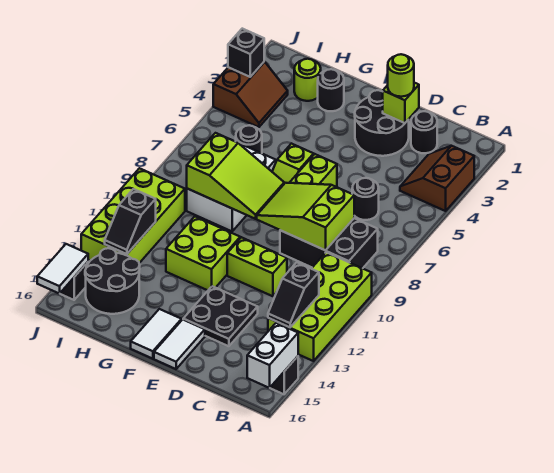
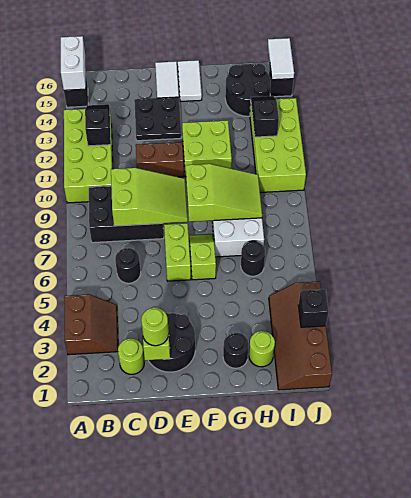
black 1x1 round brick [411,111,437,153] -> lime 1x1 round brick [118,339,144,374]
lime 1x2 brick [227,237,287,296] -> brown 1x2 brick [136,142,184,177]
lime 2x3 slope [187,133,284,219] -> lime 2x3 slope turned to [186,164,262,222]
brown 2x2 slope [213,62,288,127] -> brown 2x4 slope [269,281,332,390]

